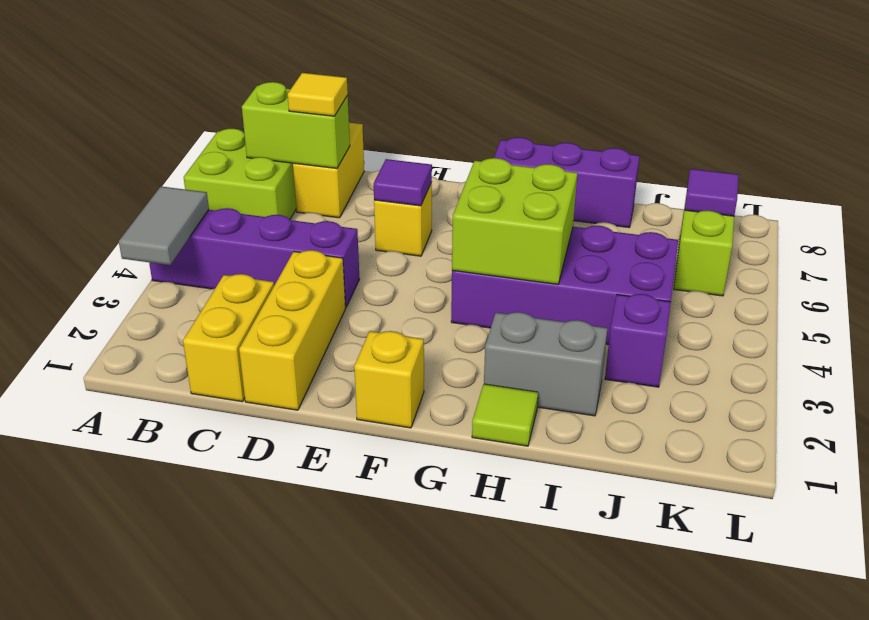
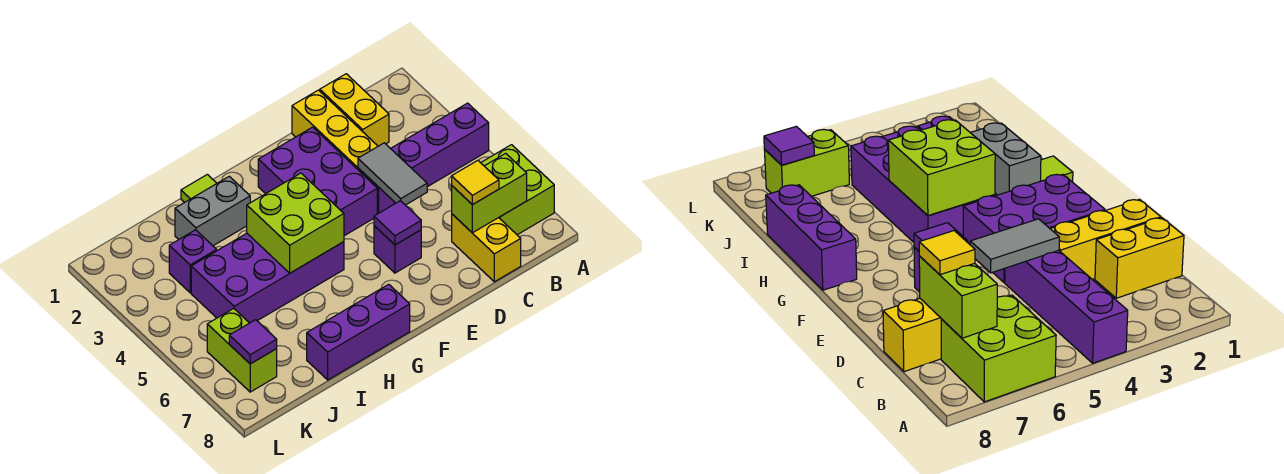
grey 1x2 tile [119,186,209,265] -> grey 1x2 tile moved to [358,143,427,205]
none -> purple 2x3 brick [258,127,377,236]
yellow 1x1 brick [374,183,432,256] -> purple 1x1 brick [374,226,421,273]
yellow 1x1 brick [354,331,424,428] -> none

